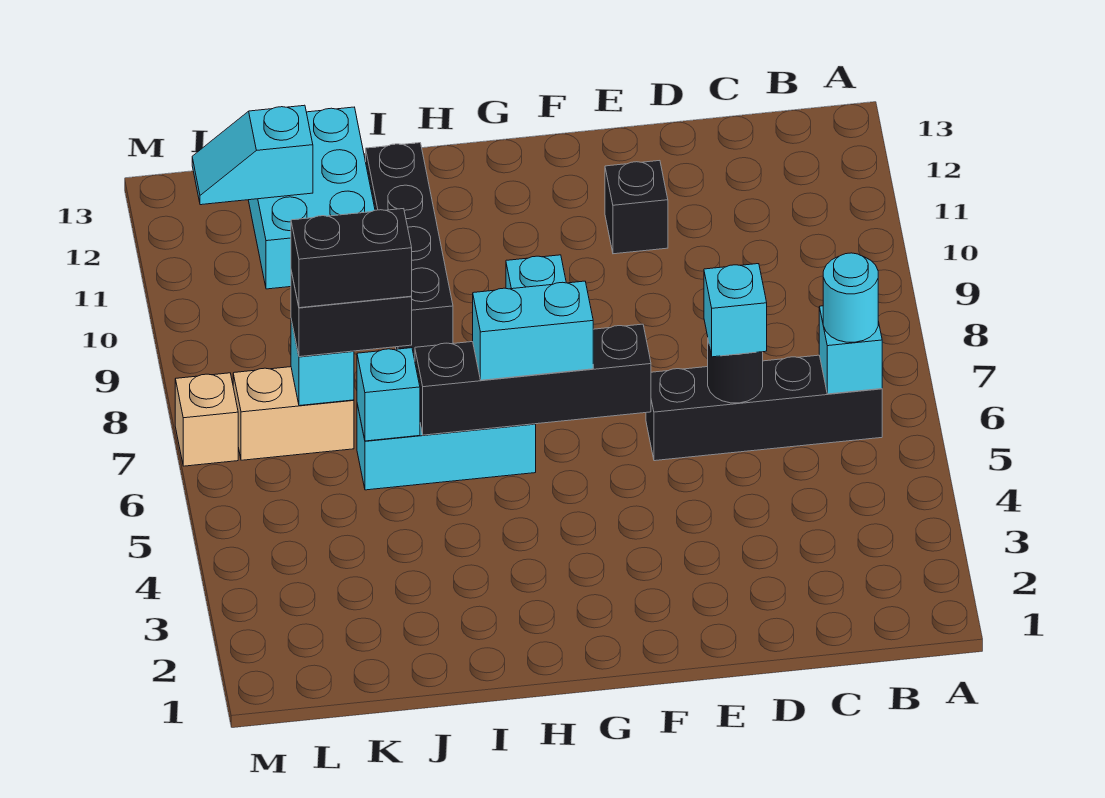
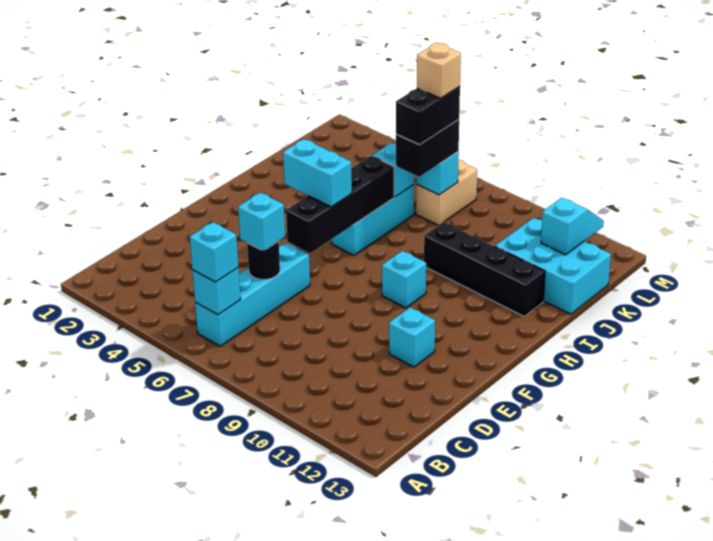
black 1x4 brick [646,355,882,461] -> cyan 1x4 brick [195,243,310,346]
cyan 1x1 round brick [823,253,878,342] -> cyan 1x1 brick [190,222,238,282]
black 1x1 brick [605,161,668,254] -> cyan 1x1 brick [389,307,435,367]
cyan 1x2 brick [473,281,593,380] -> cyan 1x2 brick turned to [283,139,352,207]
tan 1x1 brick [175,373,238,466] -> tan 1x1 brick moved to [417,43,461,98]

